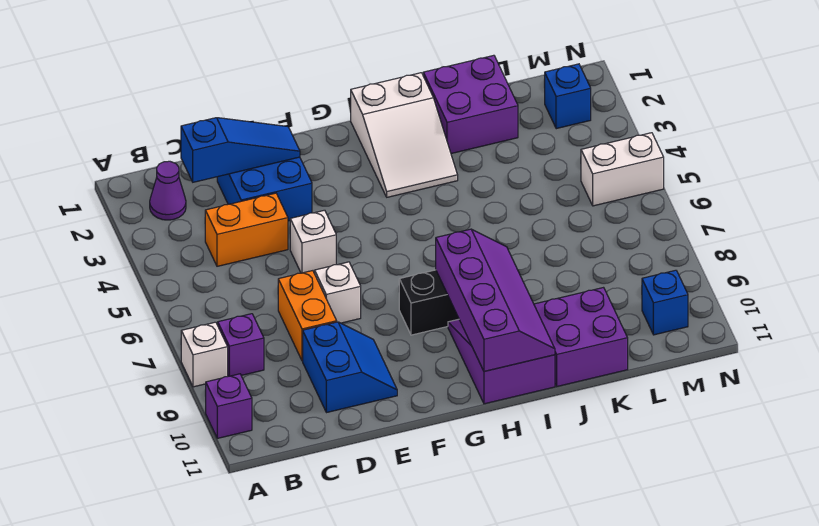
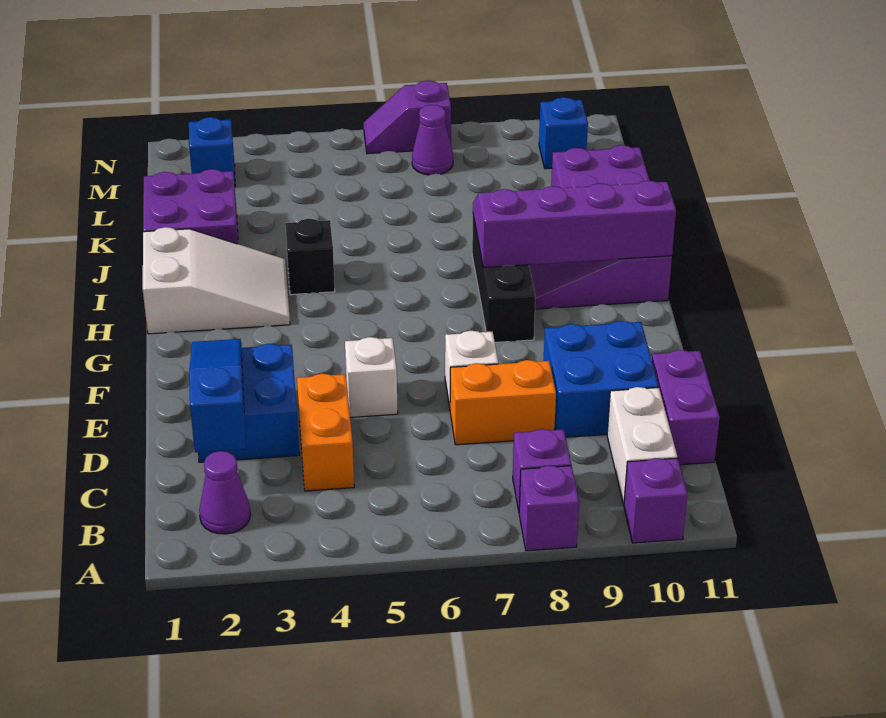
white 1x1 brick [181,322,228,387] -> purple 1x1 brick [519,466,579,551]
none -> purple 1x2 brick [652,350,720,465]
blue 2x2 slope [303,322,397,413] -> blue 2x2 brick [543,321,658,437]
none -> black 1x1 brick [285,219,335,295]
white 1x2 brick [581,133,664,206] -> white 1x2 brick moved to [607,387,677,505]
none -> purple 1x1 cone [412,105,453,175]
none -> purple 1x2 slope [364,80,451,154]

